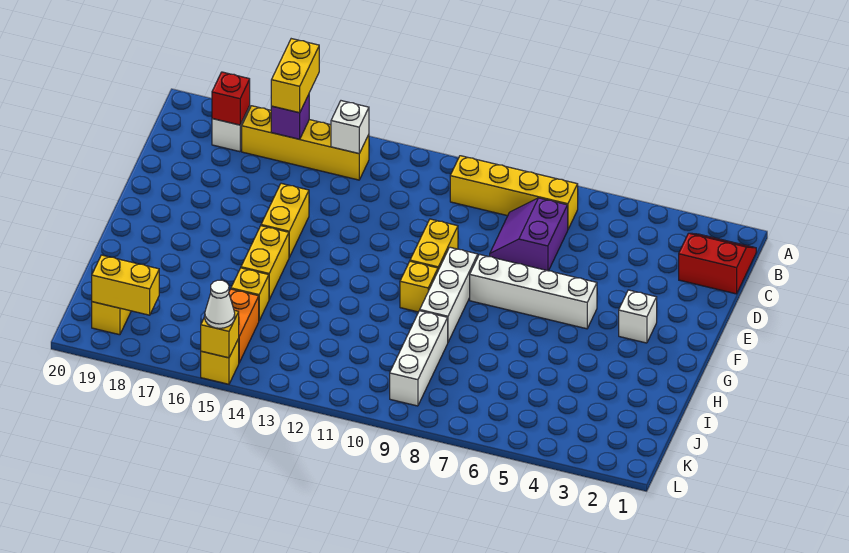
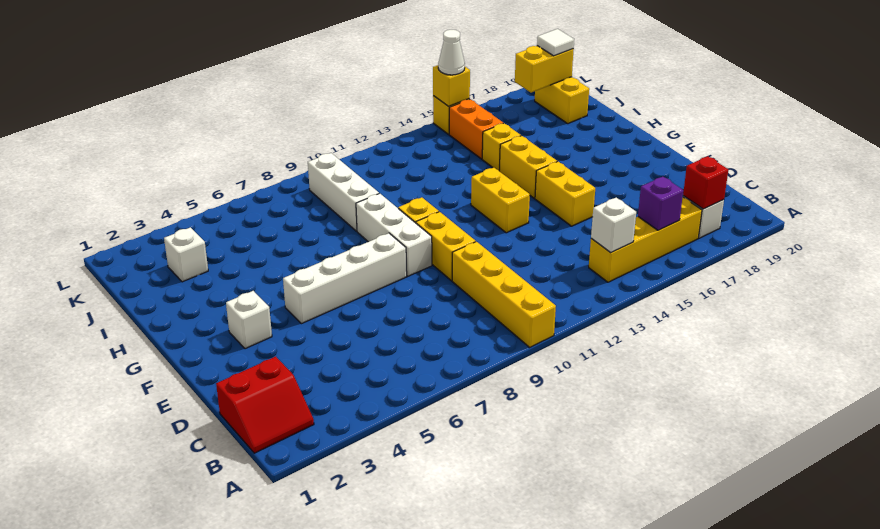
yellow 1x2 brick [271,39,319,113] -> yellow 1x2 brick moved to [471,168,530,233]
yellow 1x4 brick [450,156,578,229] -> yellow 1x4 brick turned to [452,242,556,347]
purple 2x2 slope [490,198,568,271] -> none
none -> white 1x1 brick [164,227,208,282]
none -> white 1x1 tile [537,29,574,56]

